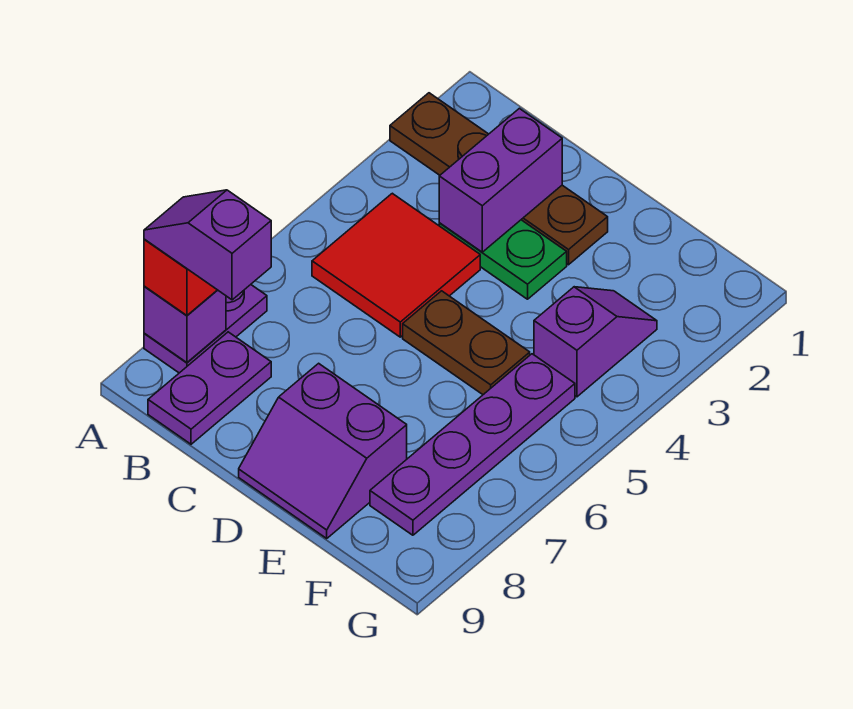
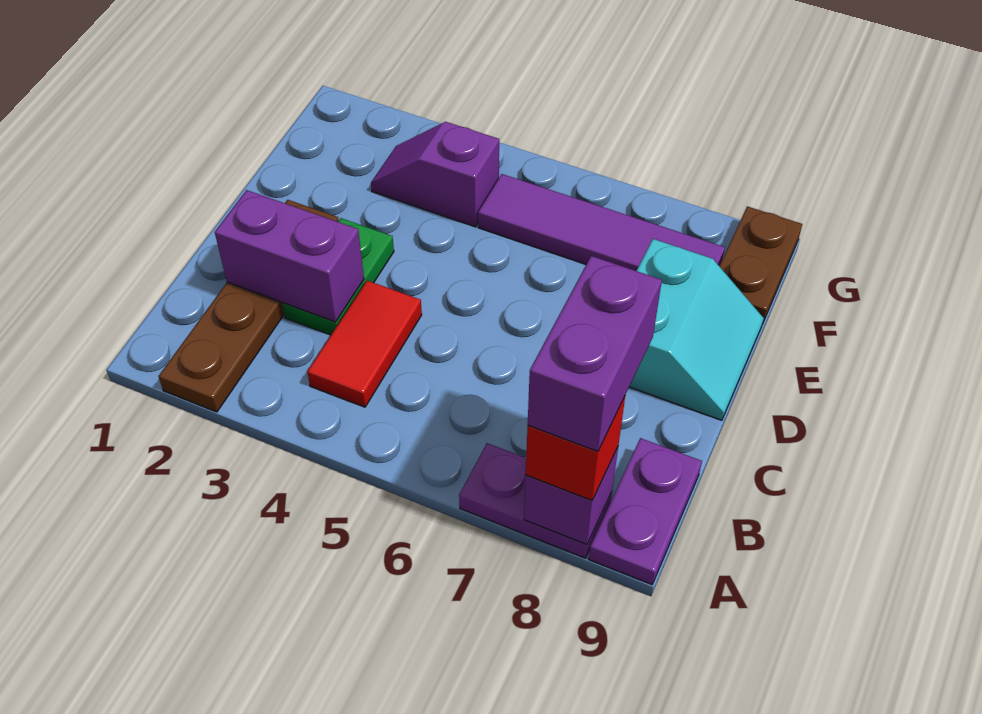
purple 1x2 slope [144,190,271,300] -> purple 1x2 brick [528,256,662,451]
red 2x2 tile [312,193,480,337] -> red 1x2 tile [307,281,422,407]
purple 1x2 plate [148,332,271,444] -> purple 1x2 plate turned to [589,438,702,585]
brown 1x2 plate [403,291,530,395] -> brown 1x2 plate moved to [719,206,802,322]
purple 2x2 slope [239,363,407,538] -> cyan 2x2 slope [629,239,764,420]
purple 1x4 plate [370,354,575,535] -> purple 1x4 tile [478,174,725,271]

